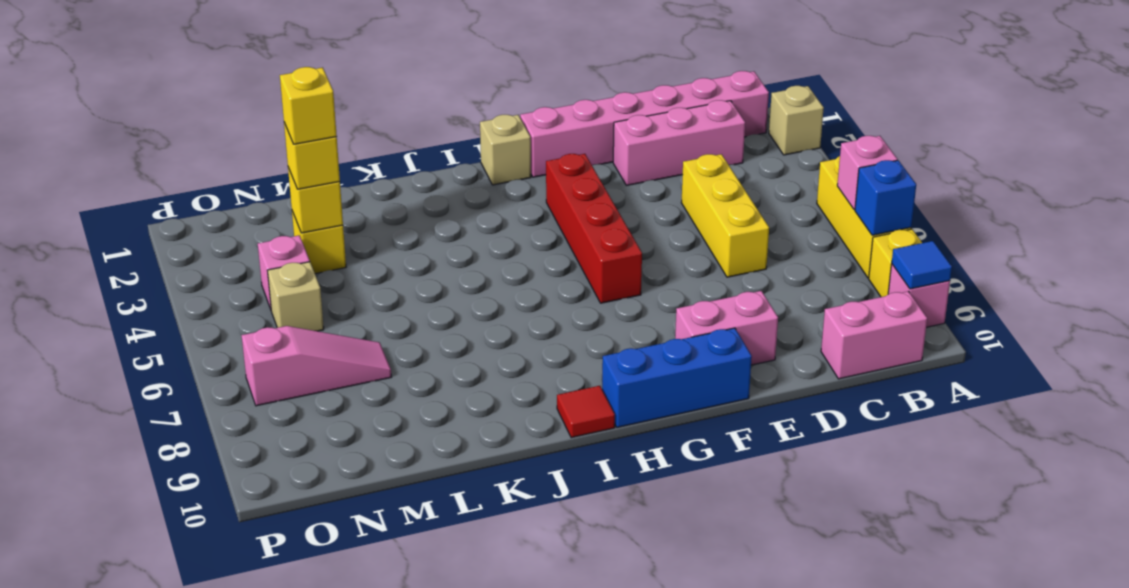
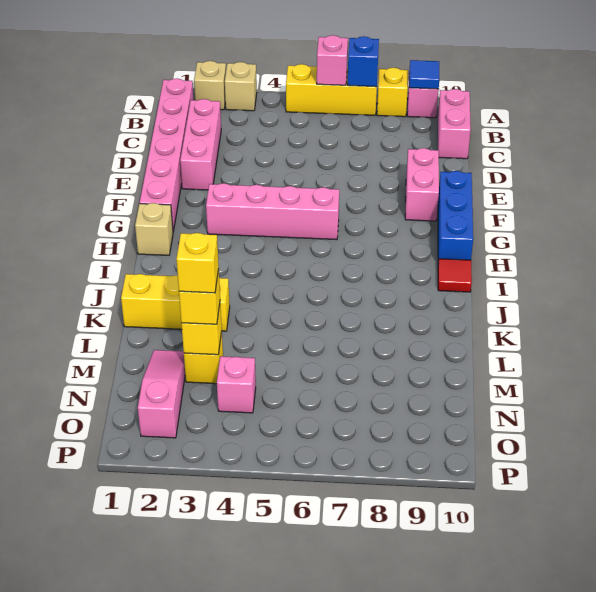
yellow 1x3 brick [681,154,769,277] -> yellow 1x3 brick moved to [121,274,230,331]
red 1x4 brick [546,154,642,303] -> pink 1x4 brick [206,183,339,240]
pink 1x3 slope [241,326,391,406] -> pink 1x3 slope moved to [138,350,185,438]
tan 1x1 brick [267,262,324,331] -> tan 1x1 brick moved to [225,62,257,111]

